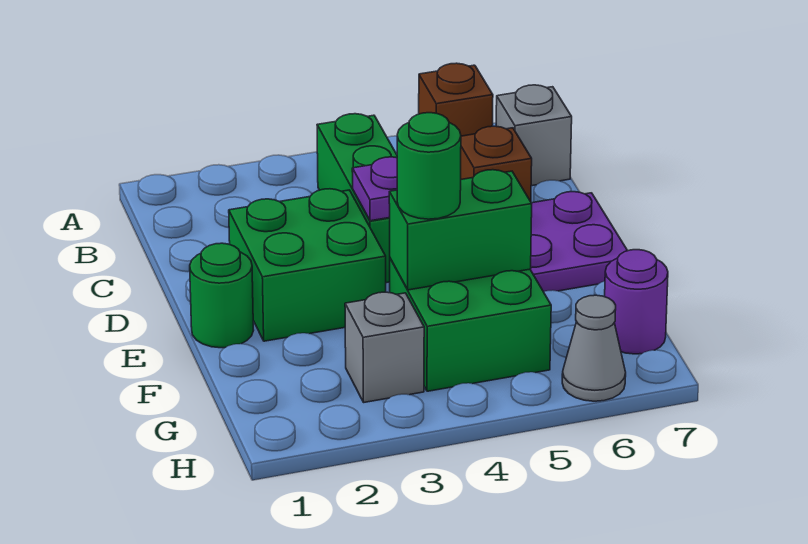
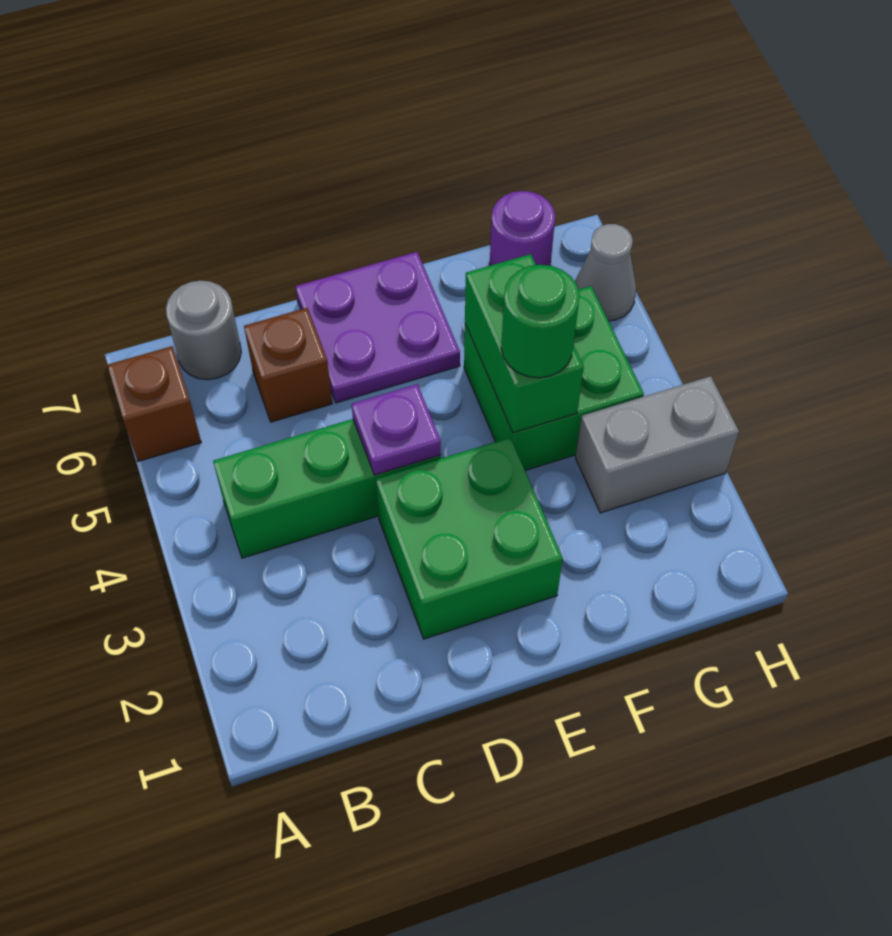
grey 1x1 brick [496,85,572,186] -> grey 1x1 round brick [166,280,241,380]
green 1x1 round brick [190,243,254,348] -> none
grey 1x1 brick [345,292,424,402] -> grey 1x2 brick [576,376,739,513]

